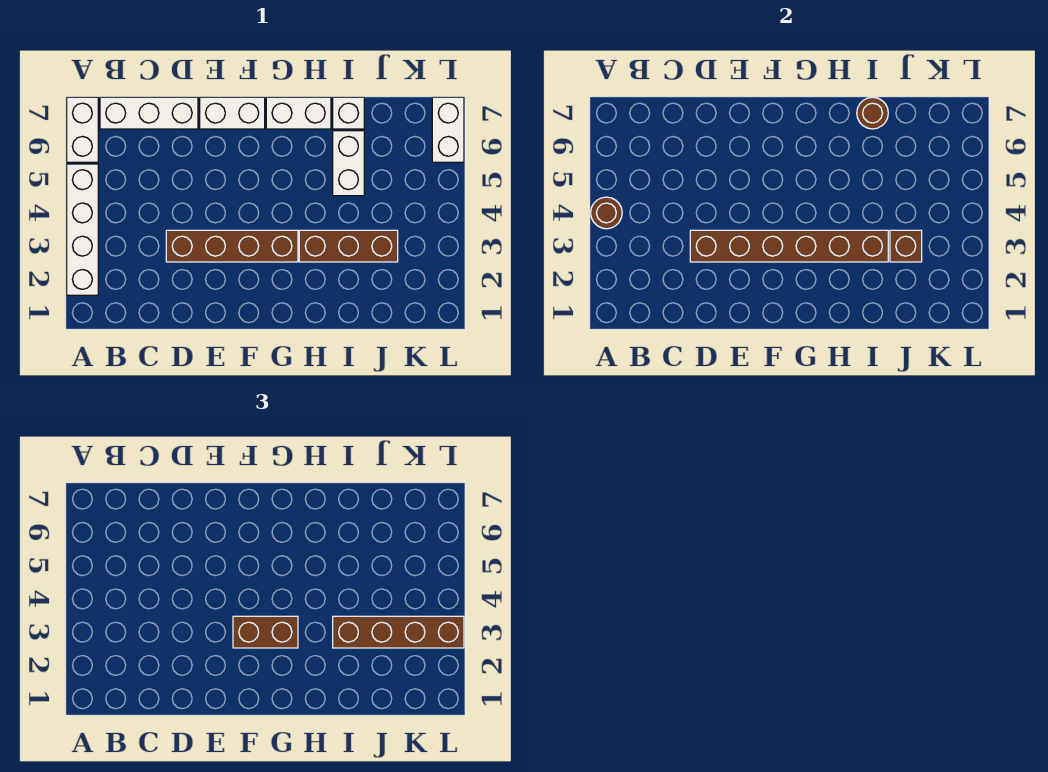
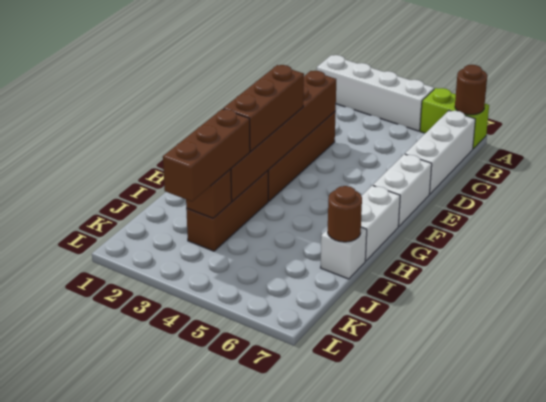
brown 1x1 round brick [591,197,622,229] -> brown 1x1 round brick moved to [455,65,487,115]
white 1x2 brick [67,97,98,162] -> lime 1x2 brick [420,88,489,149]
brown 1x2 brick [233,616,298,648] -> brown 1x3 brick [223,65,304,151]
brown 1x4 brick [333,616,464,648] -> brown 1x3 brick [163,109,250,201]
white 1x2 brick [333,131,364,196] -> none
white 1x2 brick [432,97,464,162] -> none

